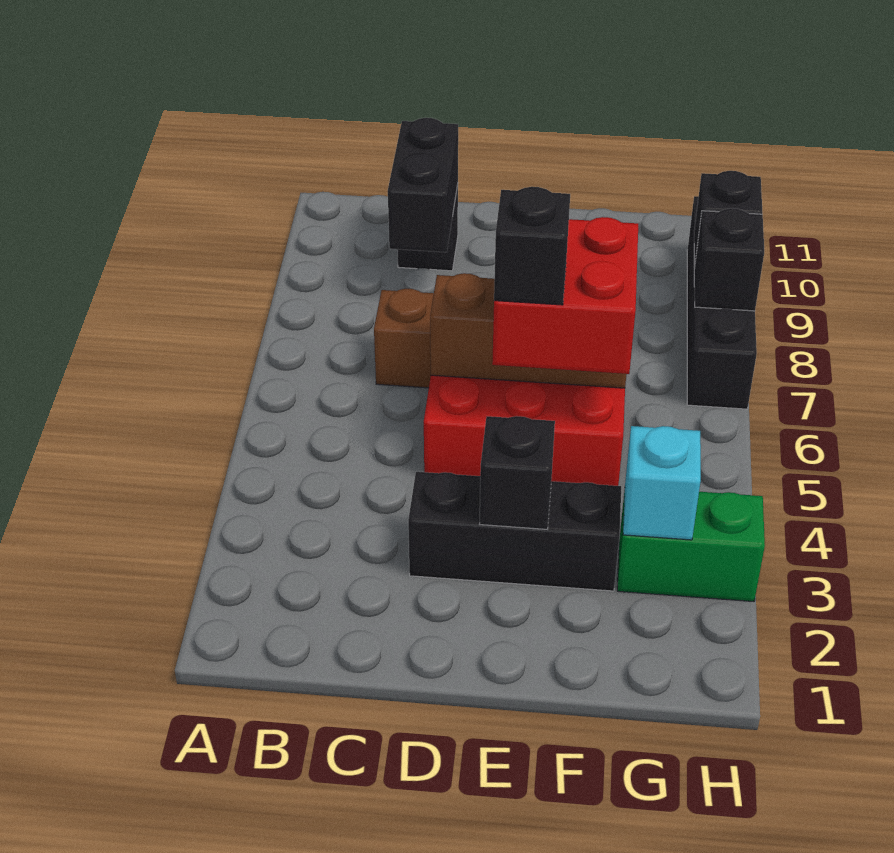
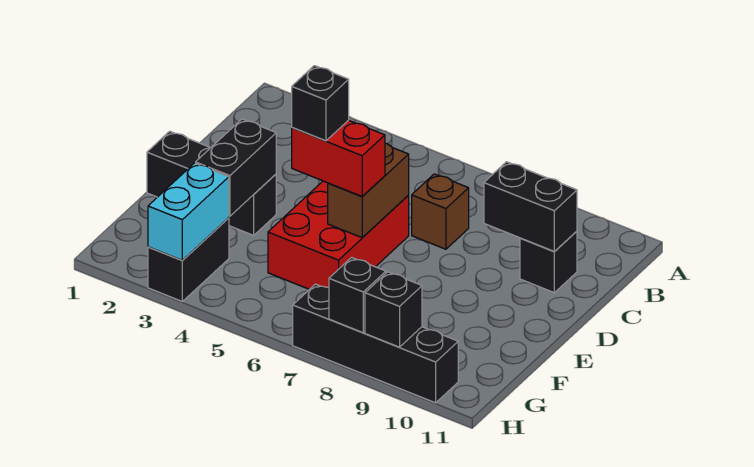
black 1x3 brick [408,472,621,591] -> black 1x3 brick turned to [147,131,276,235]
brown 1x3 brick [430,273,627,388] -> brown 1x2 brick [328,143,409,238]
black 1x1 brick [480,416,555,529] -> black 1x2 brick [196,119,276,216]
red 2x2 brick [492,217,638,374] -> red 1x2 brick [292,120,385,196]
green 1x2 brick [617,490,765,602] -> black 1x2 brick [148,218,229,301]
cyan 1x1 brick [623,426,701,540] -> cyan 1x2 brick [148,163,229,260]

